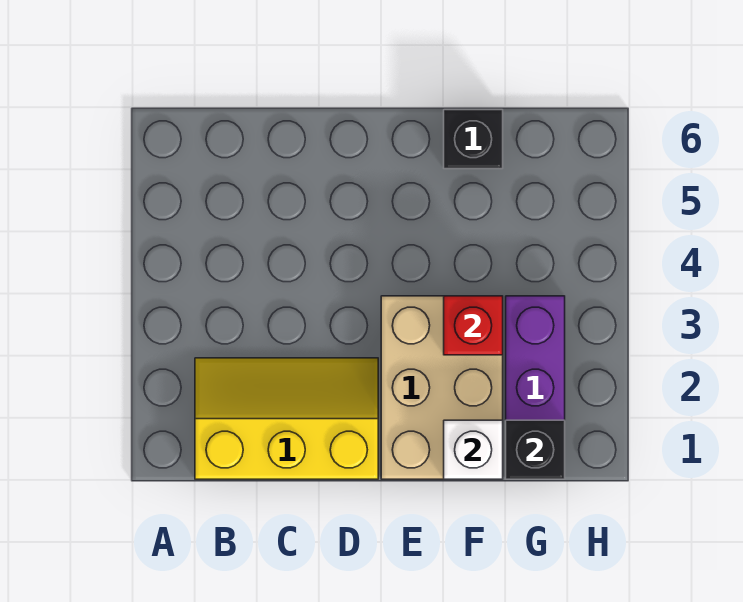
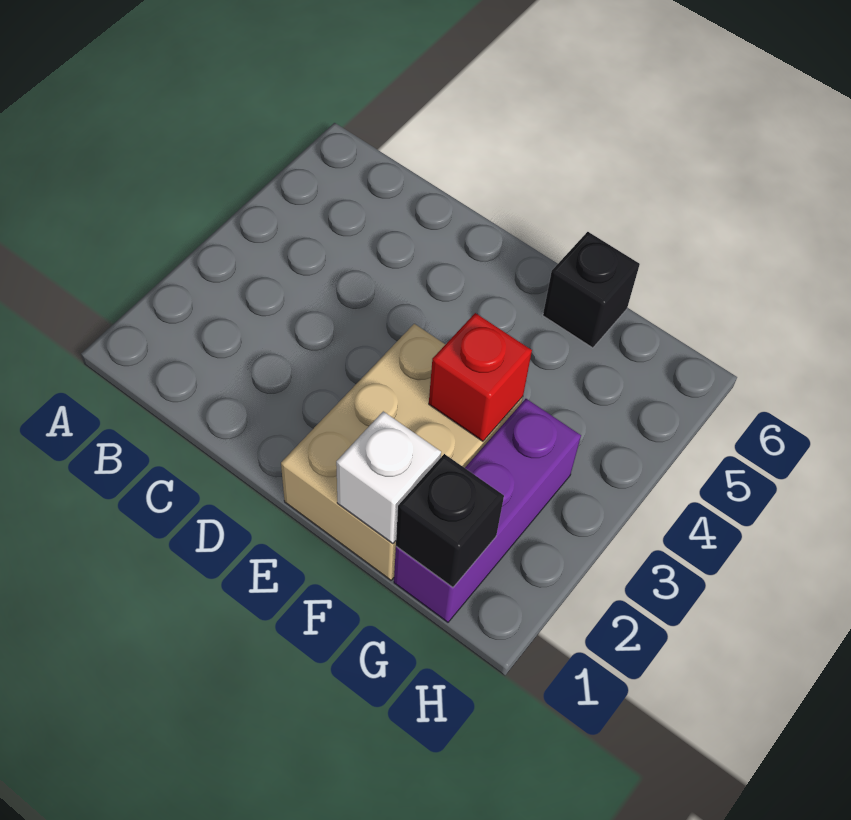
yellow 2x3 slope [195,358,378,479] -> none

